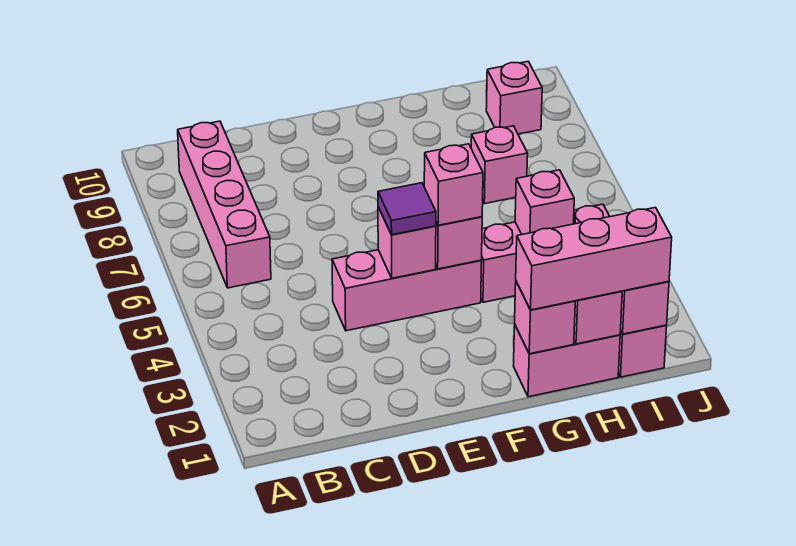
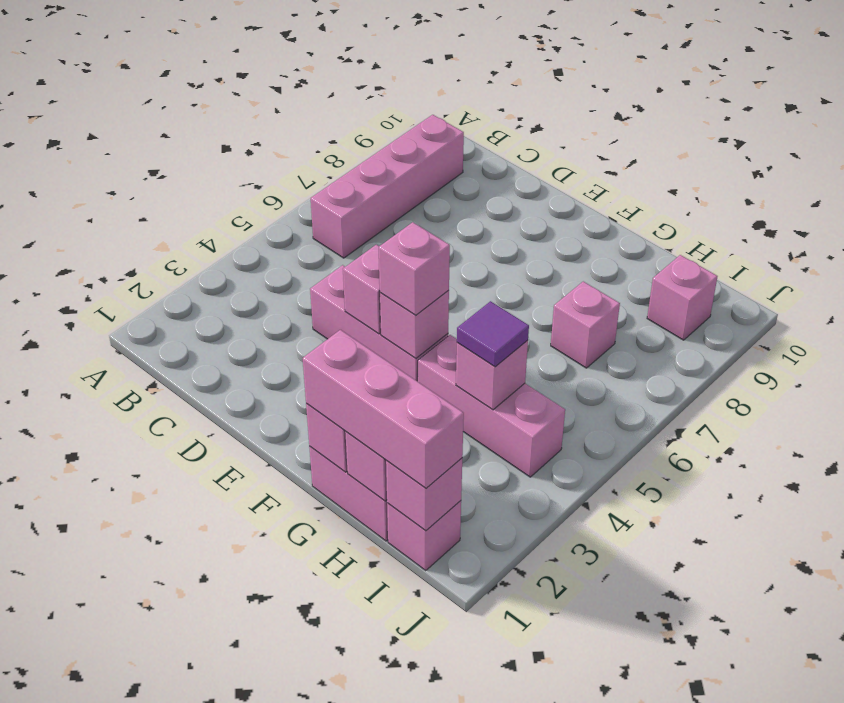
purple 1x1 tile [378,183,436,235] -> purple 1x1 tile moved to [457,301,529,367]

